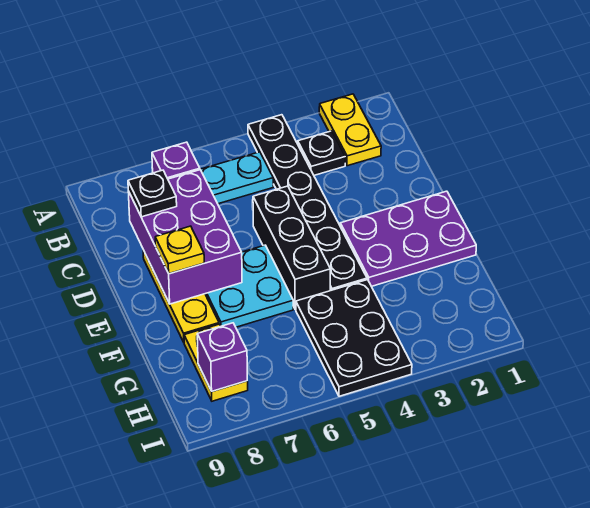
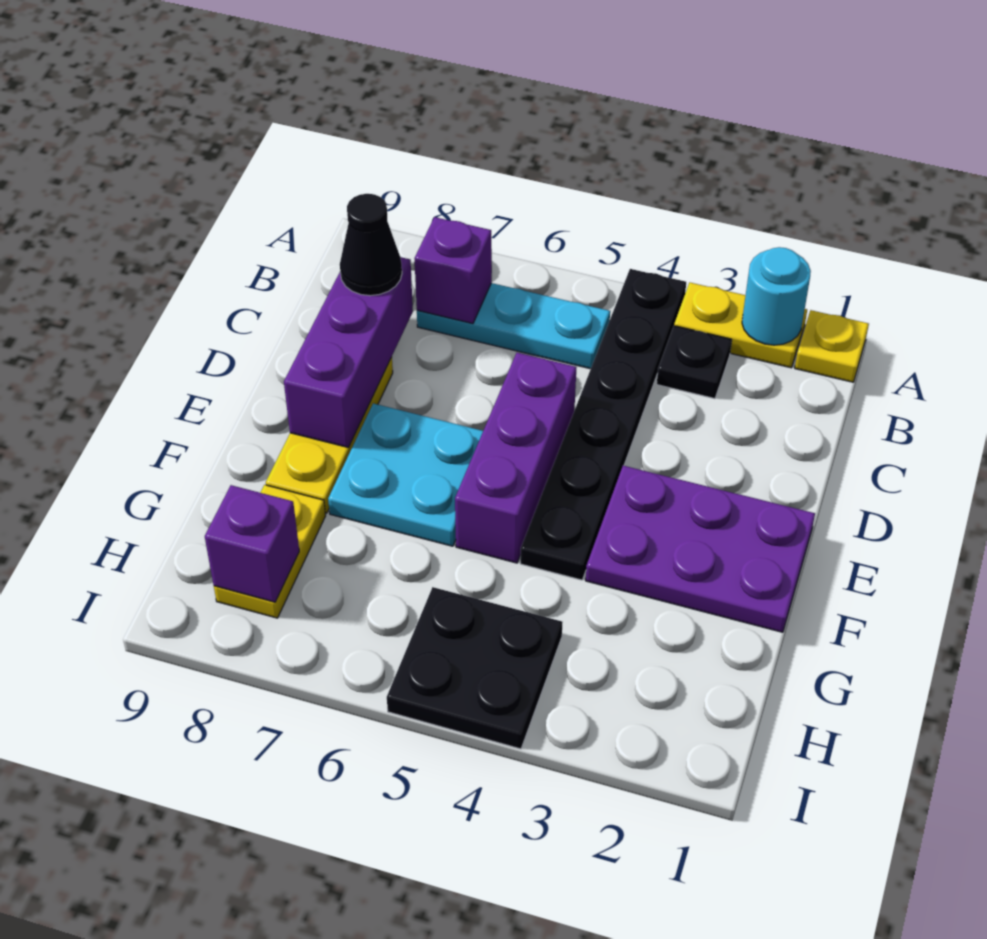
yellow 1x2 plate [319,94,381,166] -> yellow 1x2 plate turned to [674,283,807,368]
none -> cyan 1x1 round brick [742,247,811,345]
purple 2x3 brick [128,170,242,304] -> purple 1x3 brick [284,257,413,447]
black 1x1 plate [128,170,177,217] -> black 1x1 cone [340,194,402,296]
black 1x3 brick [253,186,330,309] -> purple 1x3 brick [455,353,576,563]
yellow 1x1 plate [155,226,204,274] -> yellow 1x1 plate moved to [795,310,869,382]
black 2x3 plate [296,280,412,396] -> black 2x2 plate [387,587,562,749]

